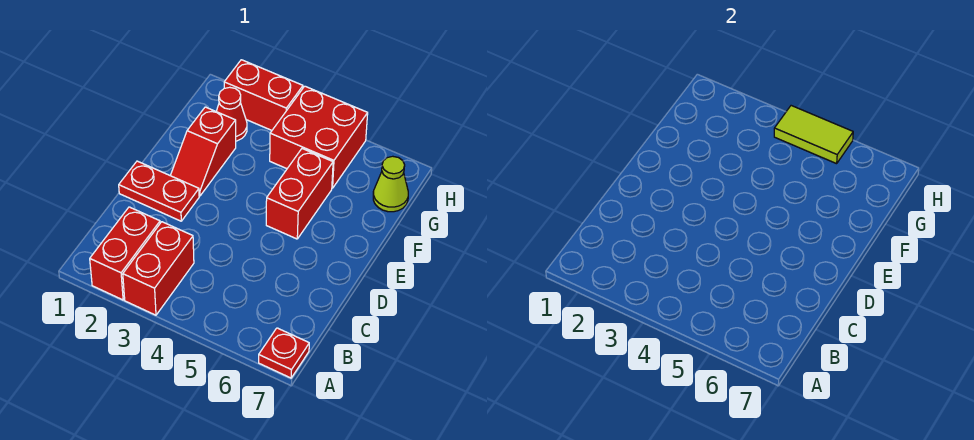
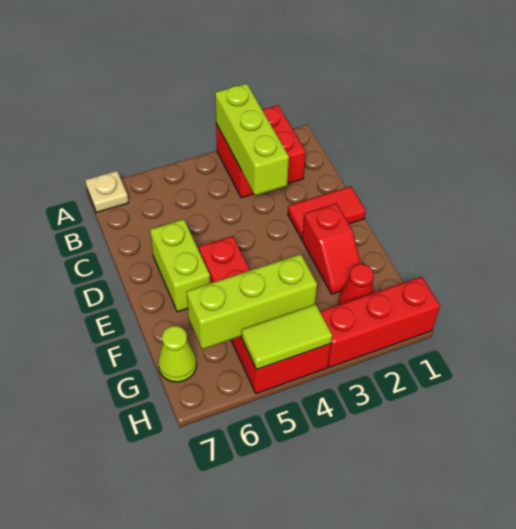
none -> lime 1x3 brick [215,84,289,196]
red 1x1 plate [259,328,309,378] -> tan 1x1 plate [85,171,129,212]
red 1x2 plate [119,161,199,221] -> red 1x2 tile [288,186,366,239]
none -> lime 1x2 brick [150,219,210,312]
red 1x2 slope [170,107,236,196] -> red 1x2 slope turned to [302,203,361,294]
none -> lime 1x3 brick [186,254,317,349]
red 1x2 brick [224,60,303,130] -> red 1x3 brick [320,277,440,367]

